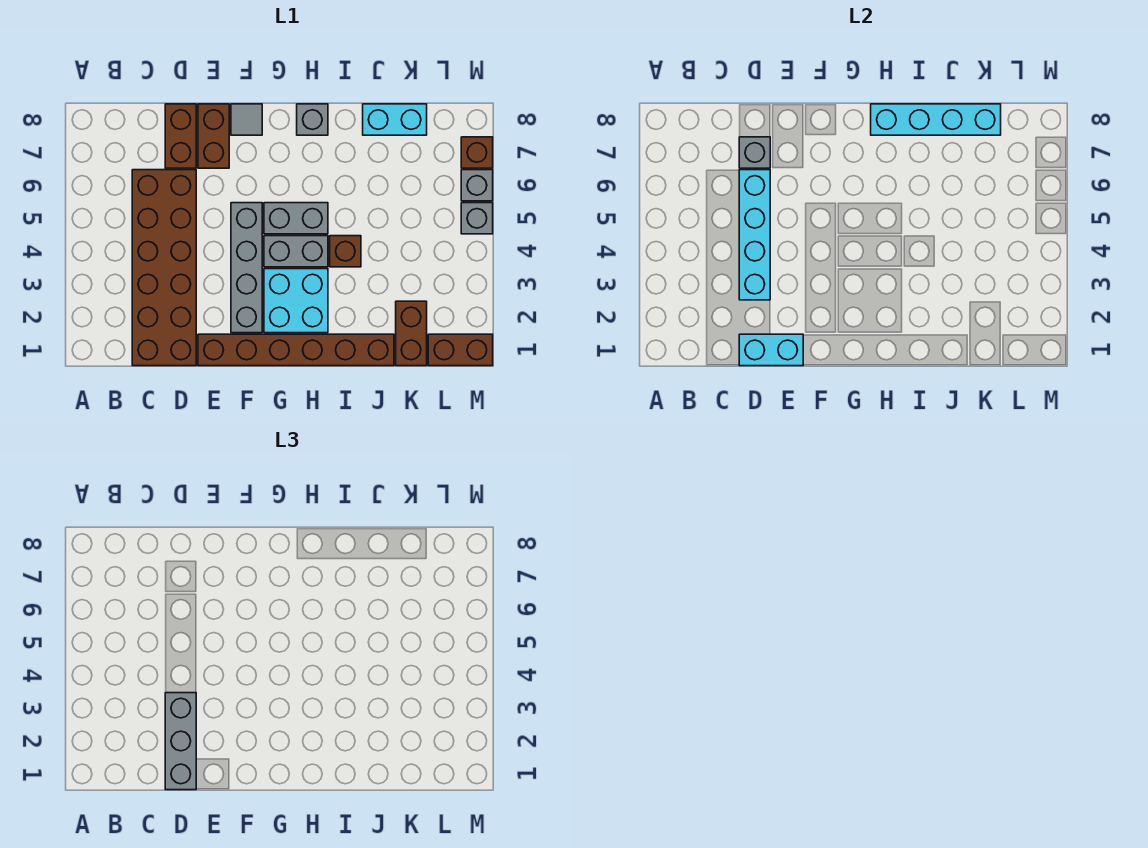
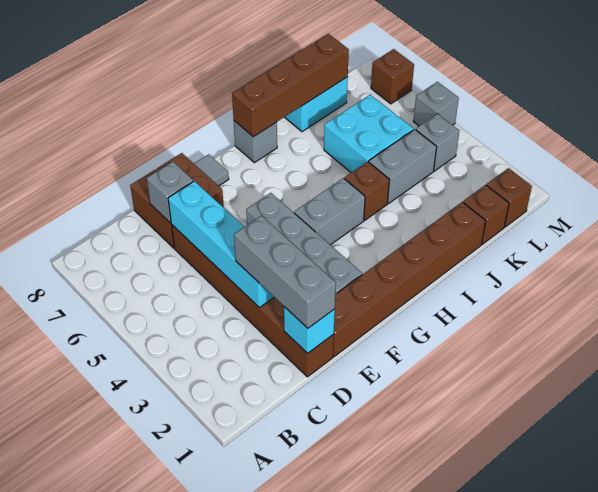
brown 2x6 brick [132,170,196,366] -> brown 1x6 brick [172,225,334,377]
cyan 1x2 brick [739,334,803,366] -> cyan 1x1 brick [284,307,335,353]
cyan 2x2 brick [264,269,328,333] -> cyan 2x2 brick moved to [324,95,414,172]
grey 1x2 brick [264,203,328,234] -> grey 1x2 brick moved to [369,129,437,204]
cyan 1x4 brick [871,104,1001,135] -> brown 1x4 brick [232,34,349,137]
brown 1x2 brick [396,301,427,366] -> brown 1x1 brick [463,185,509,244]
brown 1x2 brick [428,334,493,366] -> brown 1x1 brick [487,168,532,227]
grey 1x1 brick [461,170,493,201] -> grey 1x1 brick moved to [416,114,459,171]

